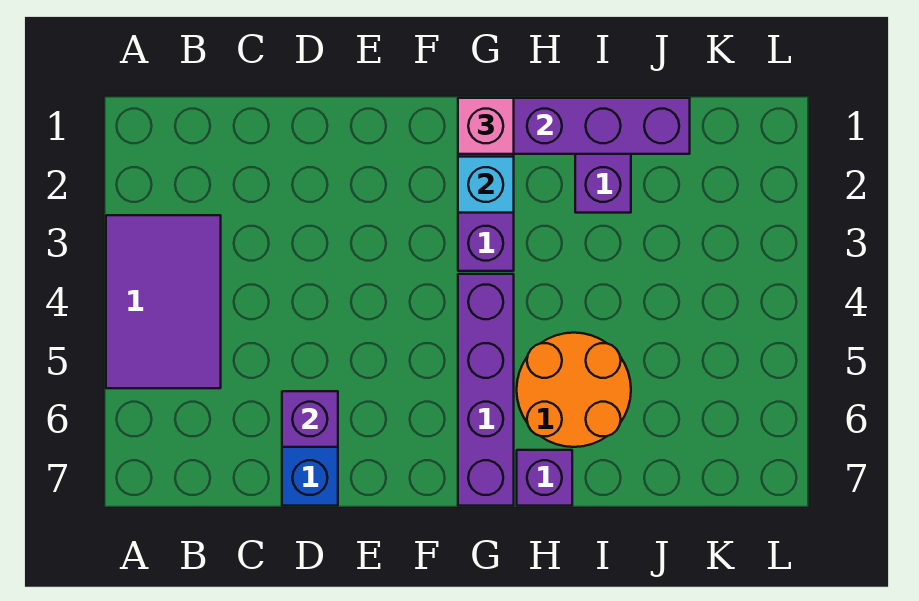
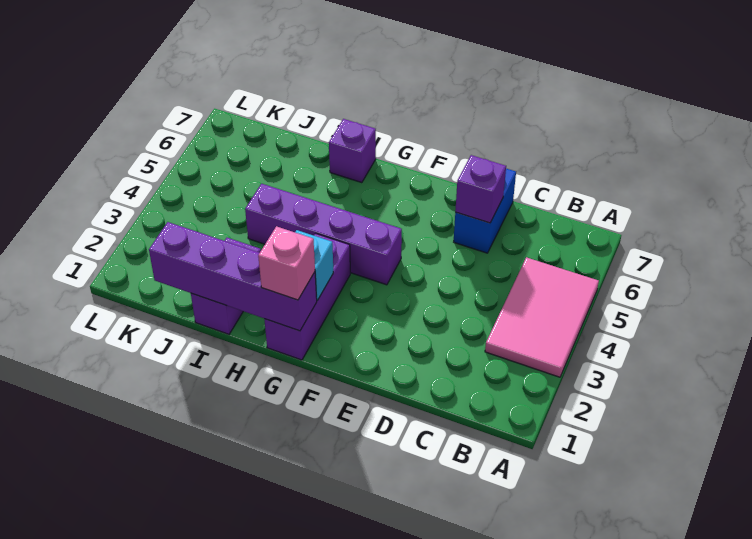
purple 2x3 tile [106,215,221,388] -> pink 2x3 tile [485,257,599,377]
purple 1x4 brick [458,274,514,506] -> purple 1x4 brick turned to [245,184,402,285]
orange 2x2 round brick [517,333,631,447] -> none

